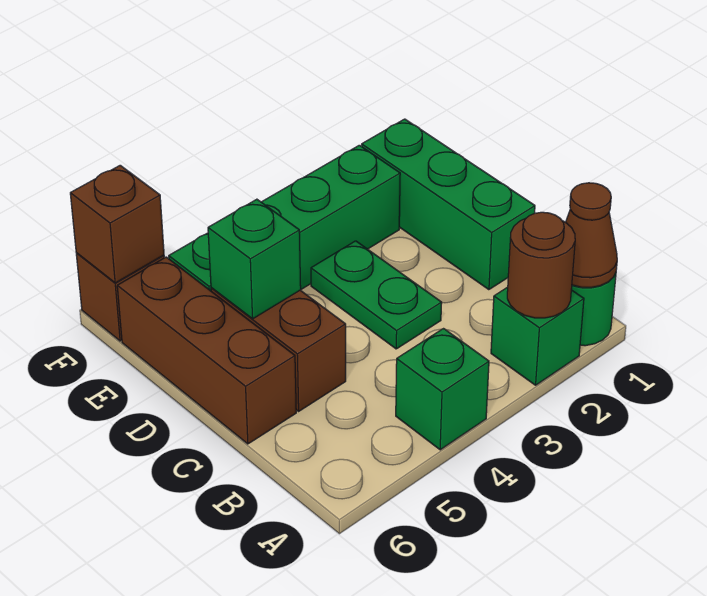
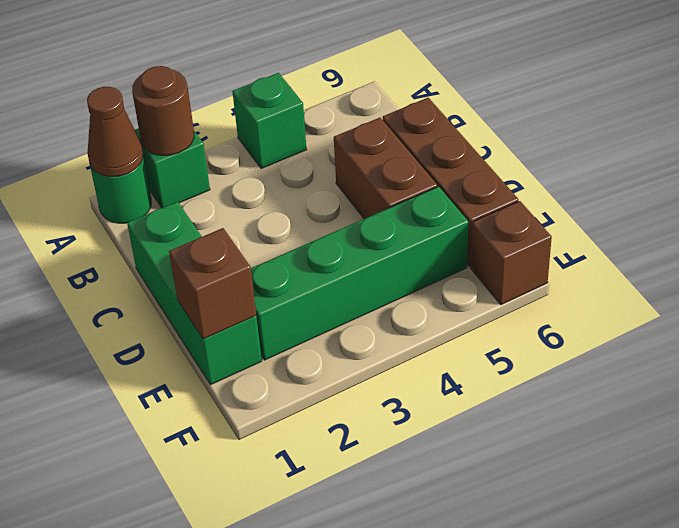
green 1x2 plate [311,241,442,349] -> none
green 1x1 brick [208,199,301,319] -> none
brown 1x1 brick [70,165,164,283] -> brown 1x1 brick moved to [169,228,256,339]

